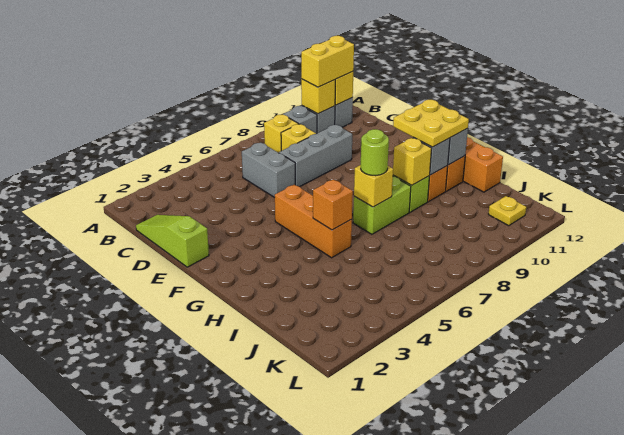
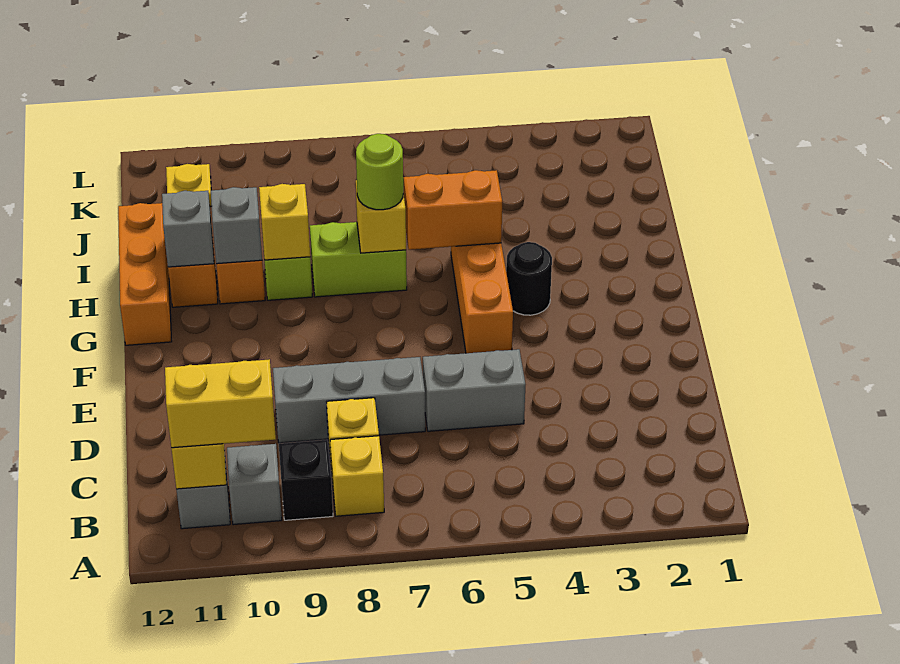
grey 1x1 brick [283,106,317,134] -> black 1x1 brick [279,440,333,520]
yellow 1x1 brick [301,79,335,114] -> none
lime 1x3 slope [136,215,209,267] -> none
grey 1x2 brick [242,142,295,198] -> grey 1x2 brick turned to [423,349,525,431]
none -> black 1x1 round brick [506,242,552,315]
yellow 2x2 plate [393,100,469,147] -> none
orange 1x1 brick [313,179,353,230] -> orange 1x2 brick [403,170,502,250]

